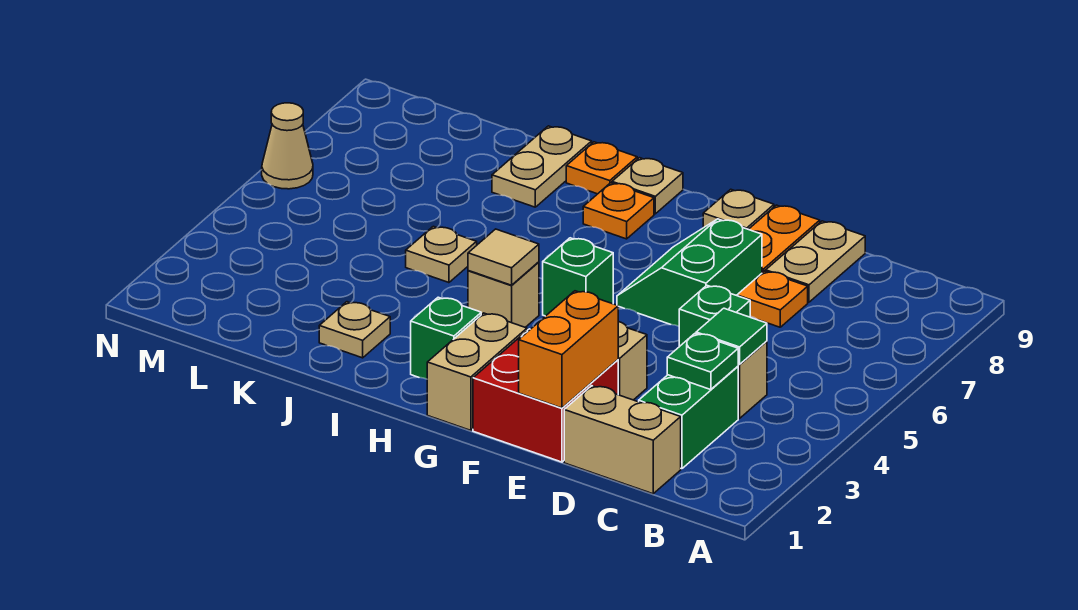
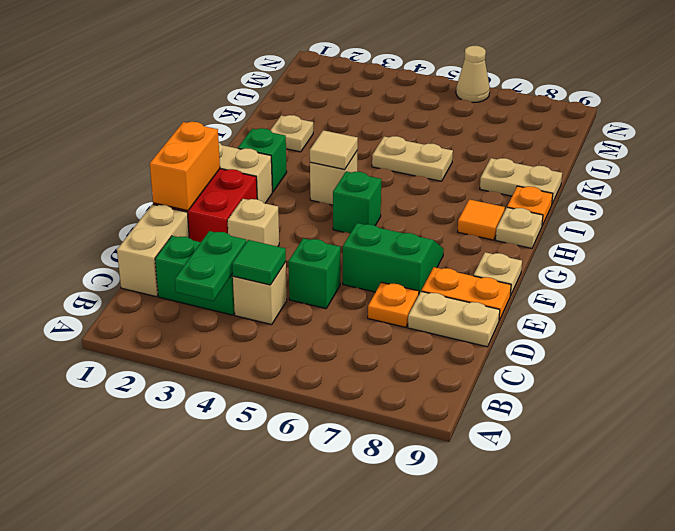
green 1x1 plate [667,334,738,390] -> green 1x2 plate [175,231,246,301]
orange 1x2 brick [519,291,618,408] -> orange 1x2 brick turned to [150,122,220,211]
orange 1x1 plate [583,183,654,239] -> orange 1x1 tile [458,199,505,240]
tan 1x1 plate [406,226,477,283] -> tan 1x2 plate [372,136,453,181]

